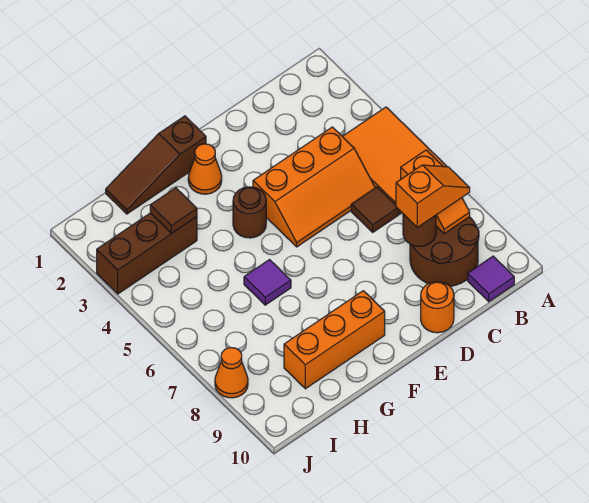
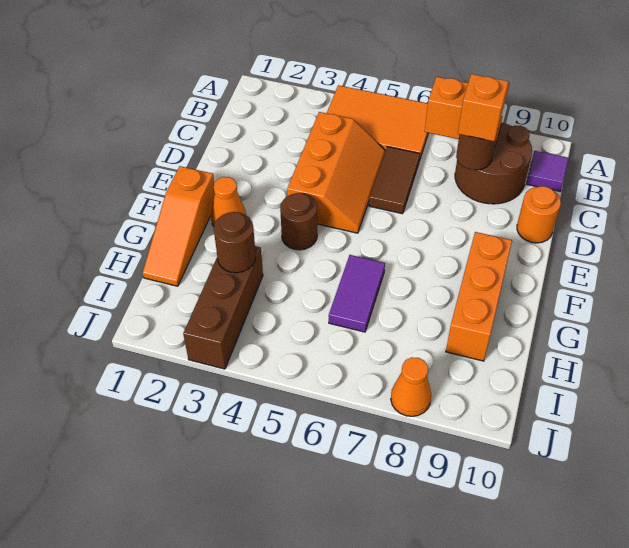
brown 1x1 tile [351,187,398,232] -> brown 1x2 tile [369,147,420,214]
brown 1x3 slope [106,116,206,214] -> orange 1x3 slope [143,166,215,286]
purple 1x1 tile [244,260,291,305] -> purple 1x2 tile [329,255,385,332]
brown 1x1 tile [150,188,197,234] -> brown 1x1 round brick [214,212,256,273]

